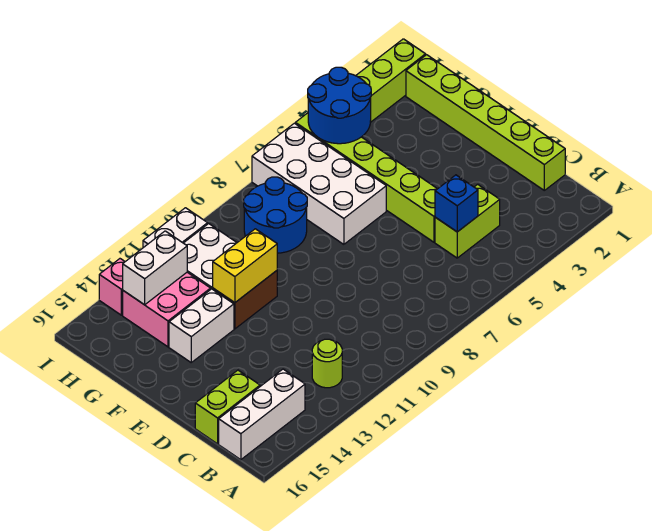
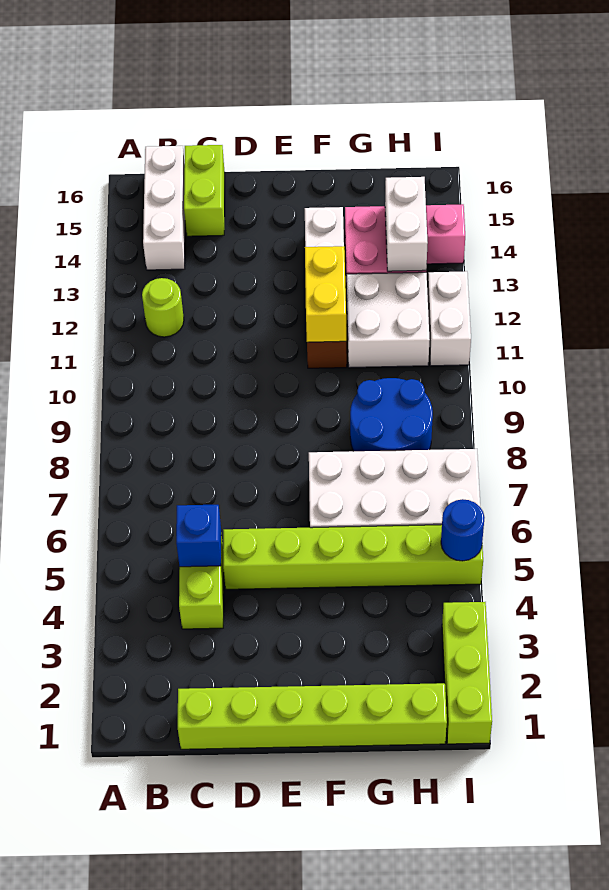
blue 2x2 round brick [308,67,371,144] -> blue 1x1 round brick [441,499,485,561]

